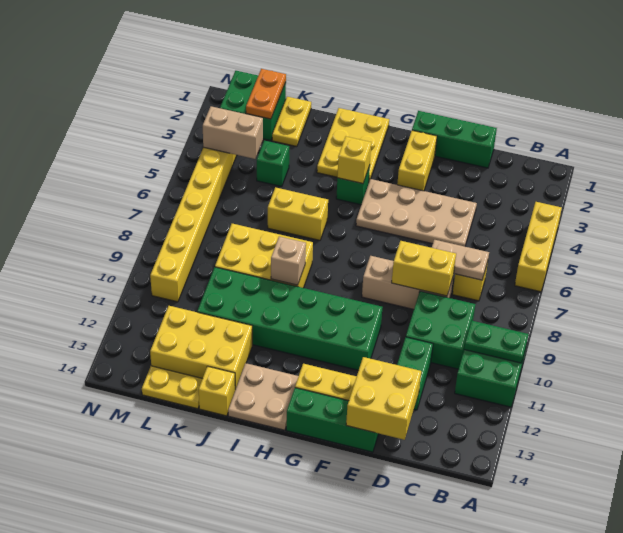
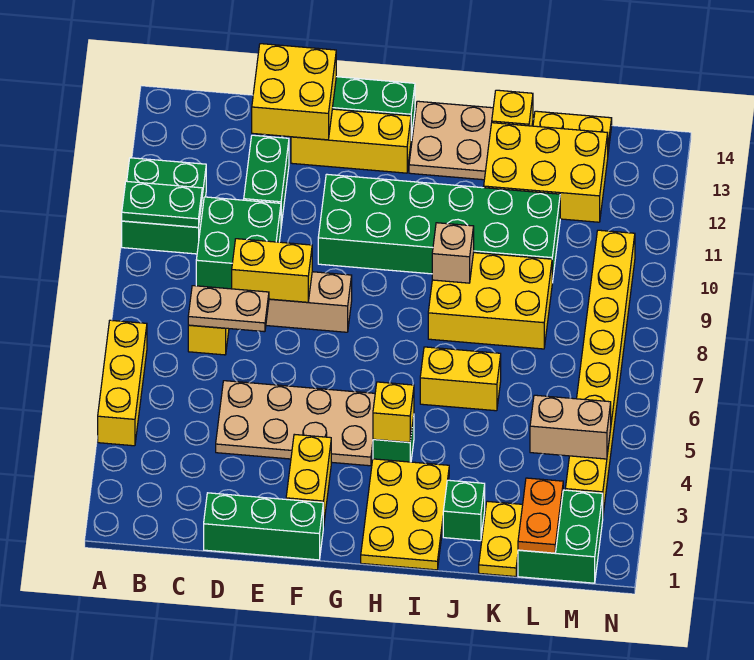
green 1x1 brick [257,140,289,187] -> green 1x1 brick moved to [443,480,485,541]

